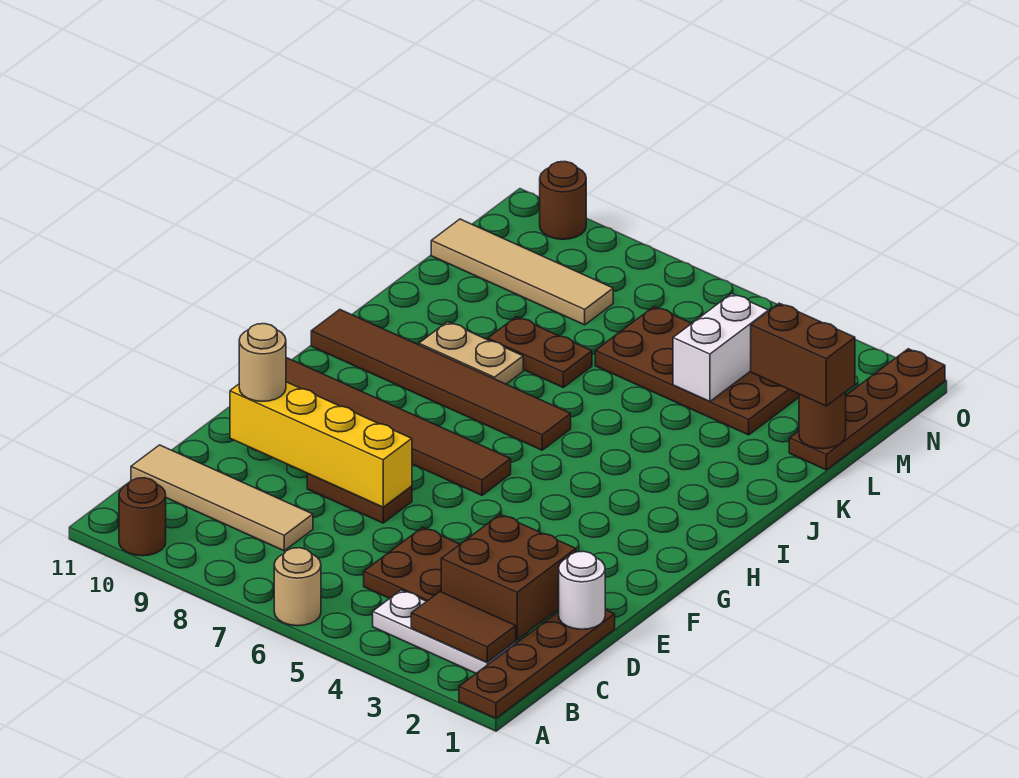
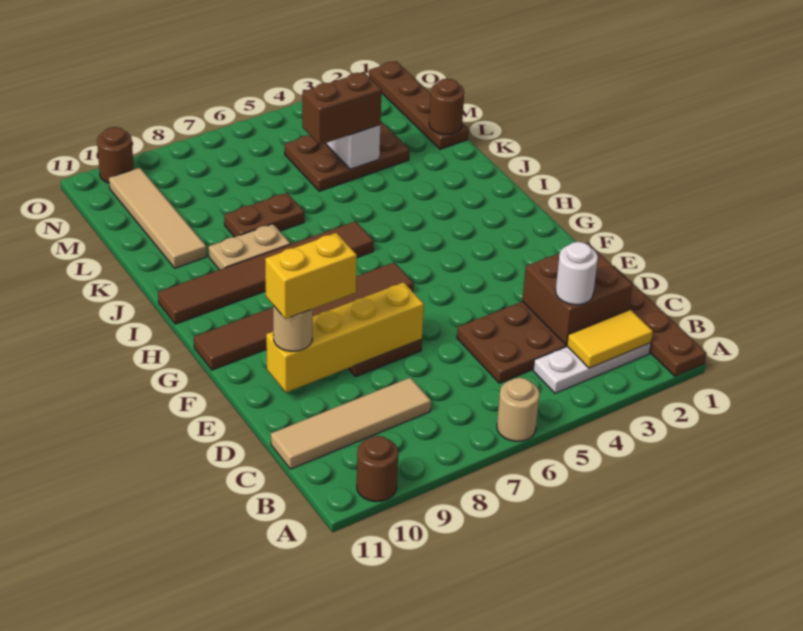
brown 1x2 tile [411,592,516,662] -> yellow 1x2 tile [567,310,653,368]
white 1x1 round brick [559,551,605,629] -> white 1x1 round brick moved to [556,242,598,305]
none -> yellow 1x2 brick [265,233,357,319]
brown 1x2 brick [751,303,855,406] -> brown 1x2 brick moved to [302,72,382,145]
brown 2x4 plate [595,307,799,435] -> brown 2x3 plate [285,122,409,191]
tan 1x4 tile [431,219,613,325] -> tan 1x4 tile turned to [109,168,207,268]

